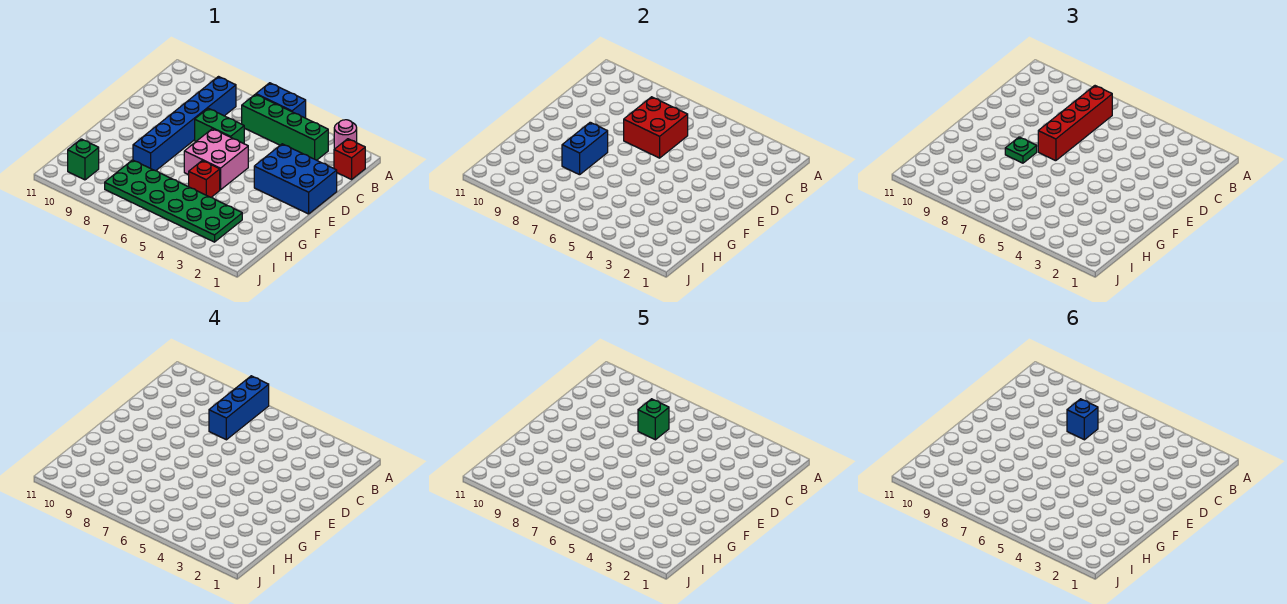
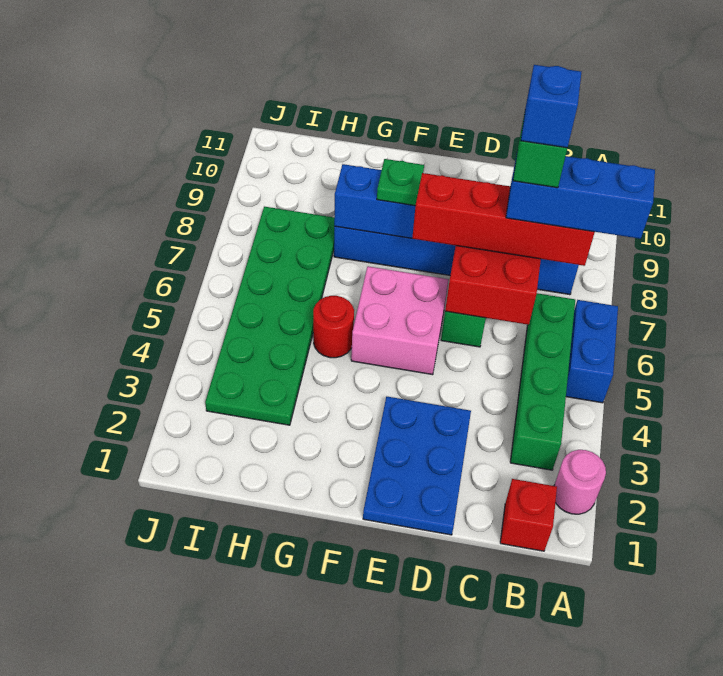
blue 2x3 brick [254,144,337,214] -> blue 2x3 plate [363,397,471,535]
red 1x1 brick [189,161,220,197] -> red 1x1 round brick [313,296,354,358]
green 1x1 brick [68,139,99,180] -> none

